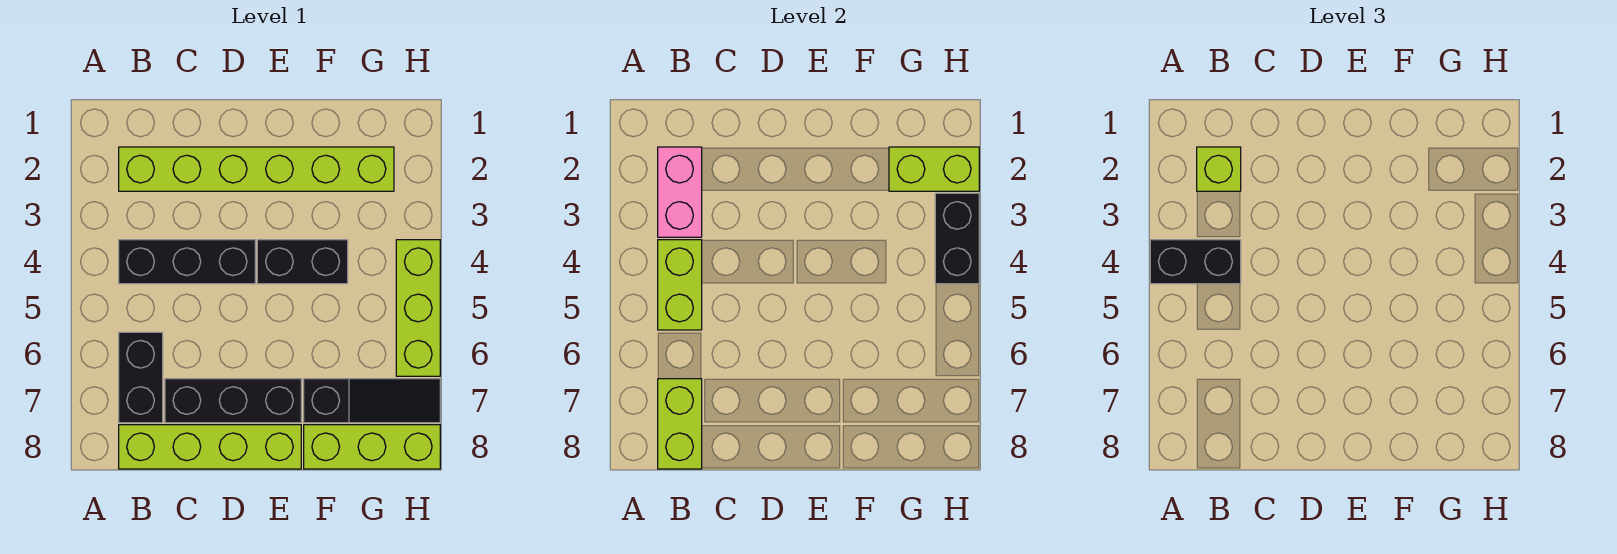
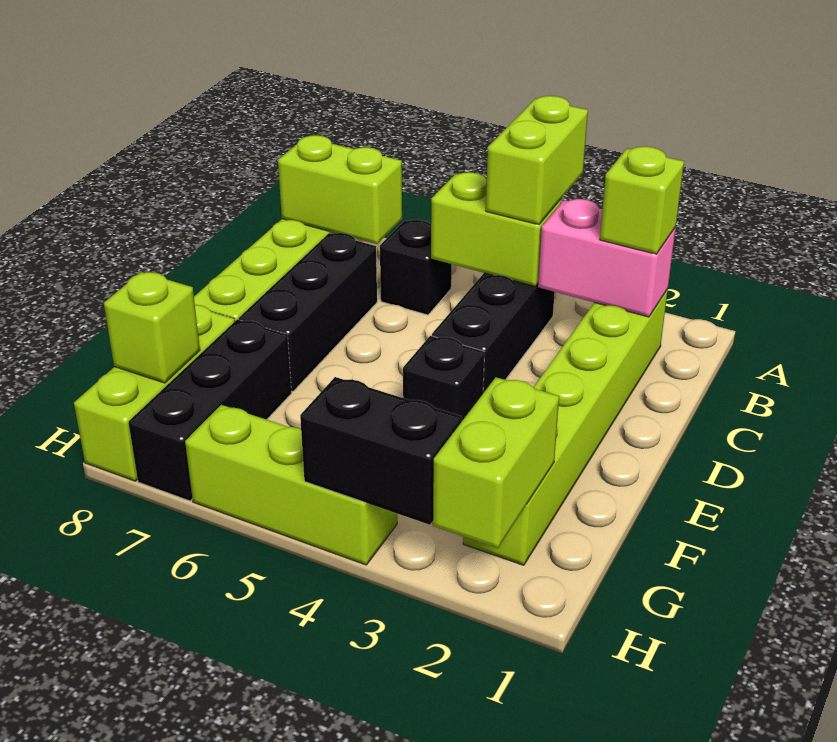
black 1x2 brick [1150,240,1241,284] -> lime 1x2 brick [486,96,588,225]
black 1x2 brick [119,332,163,423] -> black 1x1 brick [380,220,452,315]
black 1x2 brick [257,240,348,284] -> black 1x1 brick [403,336,484,421]
black 1x3 slope [304,379,440,423] -> black 1x3 brick [129,319,292,501]
none -> lime 1x1 brick [104,272,200,383]

